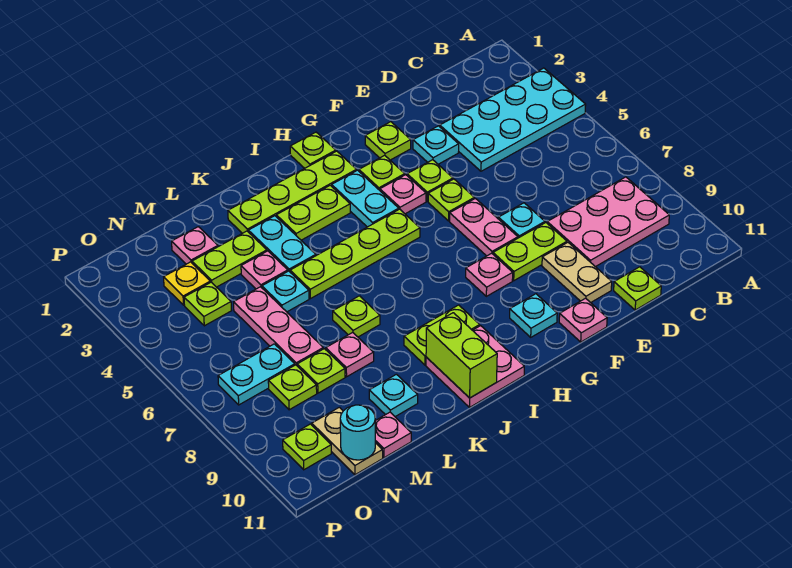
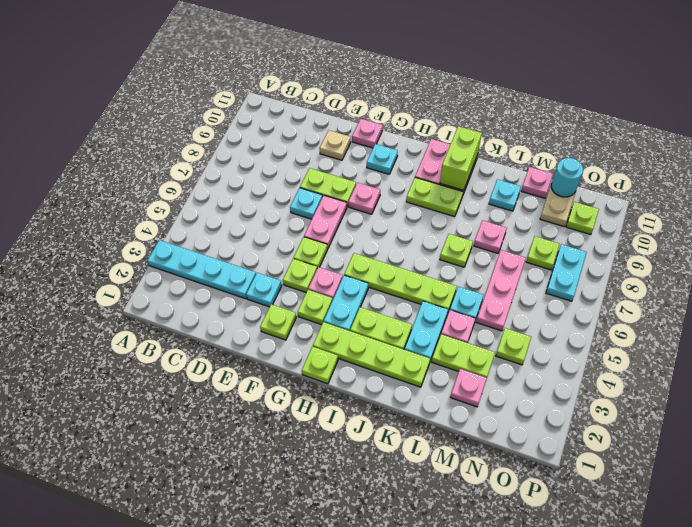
cyan 2x4 plate [440,68,586,171] -> cyan 1x4 plate [147,240,256,299]
pink 2x3 plate [547,177,669,267] -> none
lime 1x1 plate [614,267,661,310] -> none
tan 1x2 plate [542,242,612,303] -> tan 1x1 plate [320,130,351,160]
lime 1x1 plate [297,349,345,393] -> none
yellow 1x1 plate [164,262,210,305] -> none
cyan 1x2 plate [218,344,295,405] -> cyan 1x2 plate turned to [546,244,587,301]

